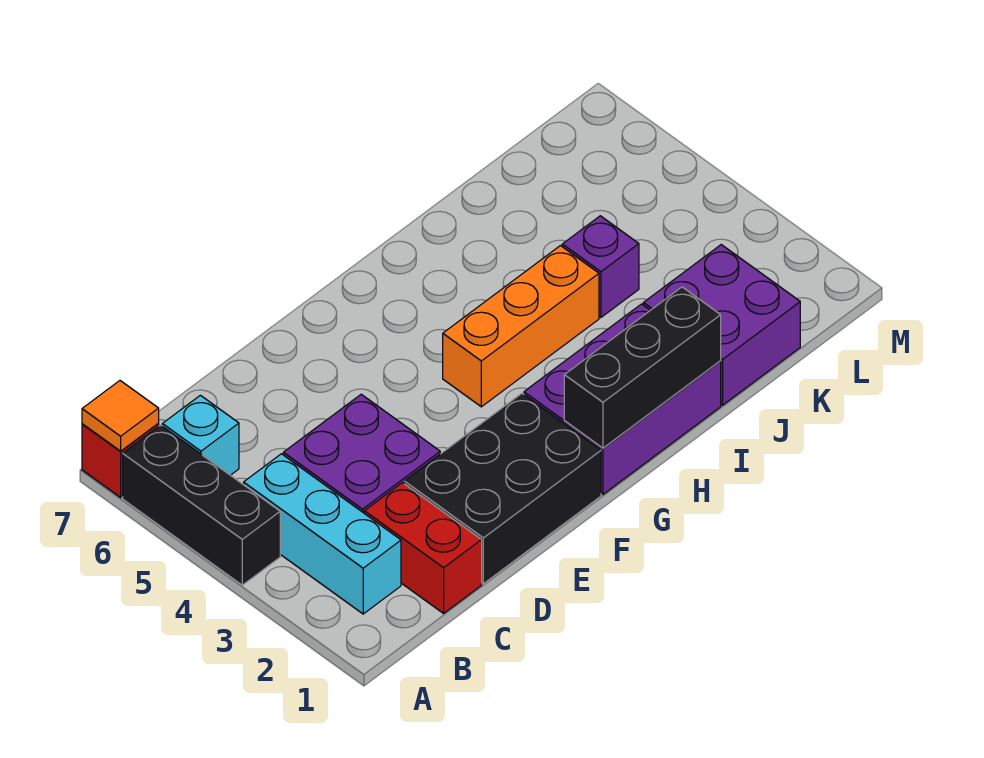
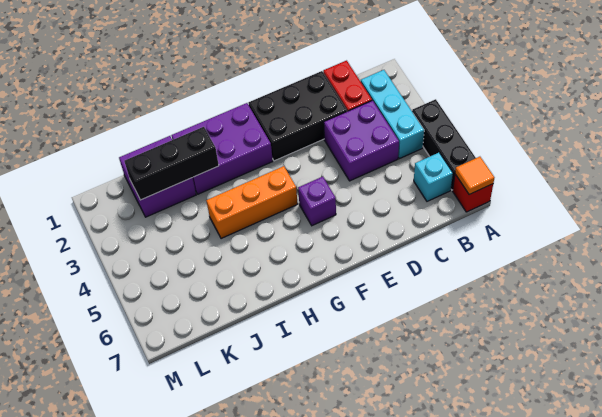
black 1x3 brick [564,287,721,448] -> black 1x3 brick moved to [124,127,219,200]
purple 1x1 brick [562,216,639,317] -> purple 1x1 brick moved to [298,176,336,226]

